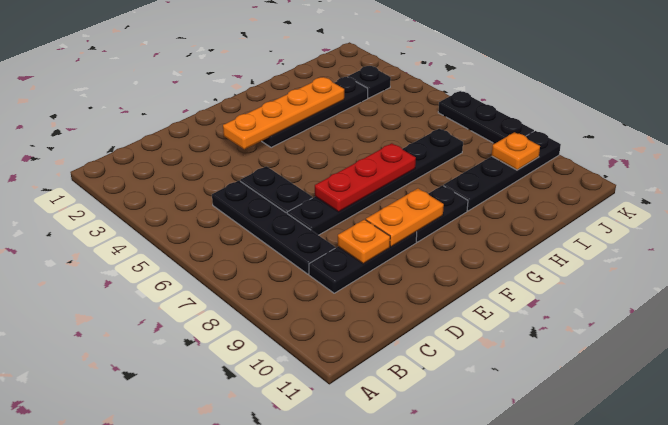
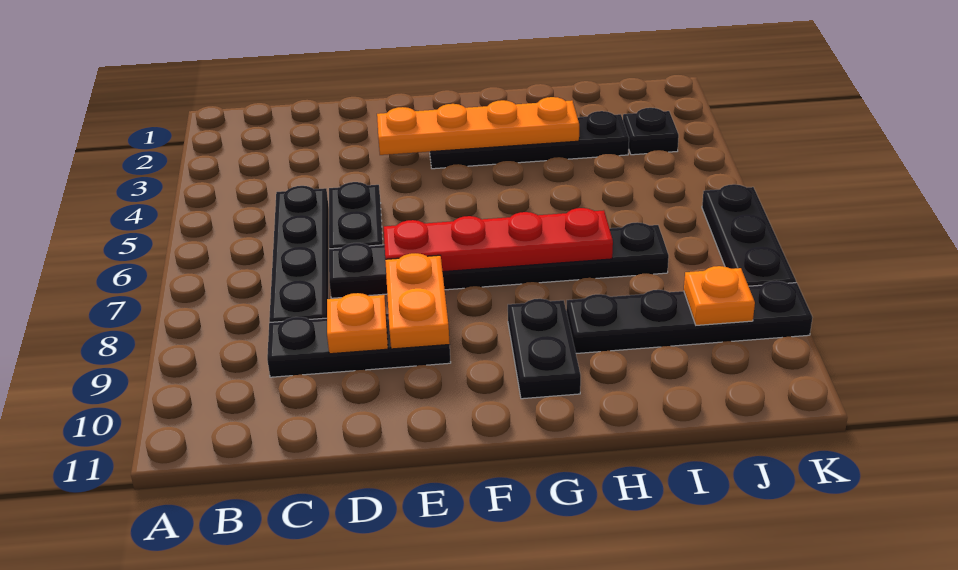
red 1x3 plate [315,143,416,212] -> red 1x4 plate [384,208,613,272]
orange 1x2 plate [366,188,444,247] -> orange 1x2 plate turned to [385,253,450,349]
black 1x2 plate [416,185,468,242] -> black 1x2 plate turned to [508,299,581,399]

